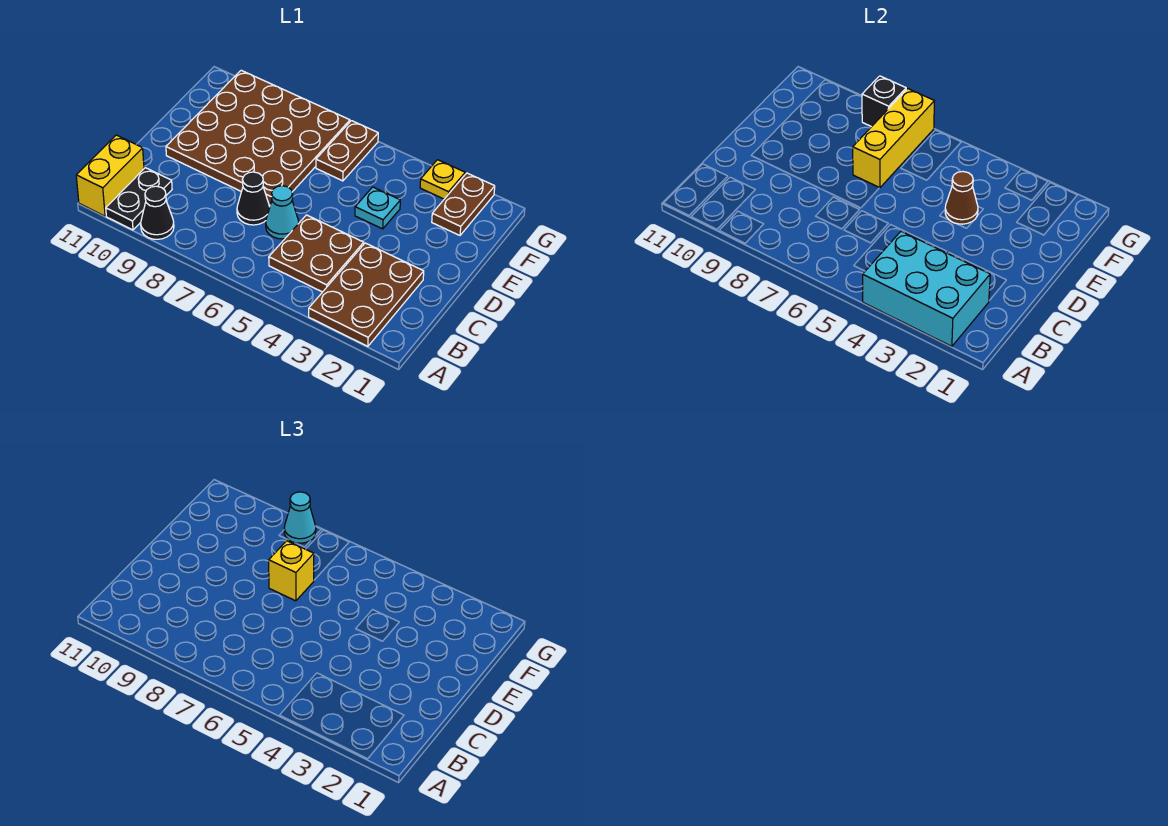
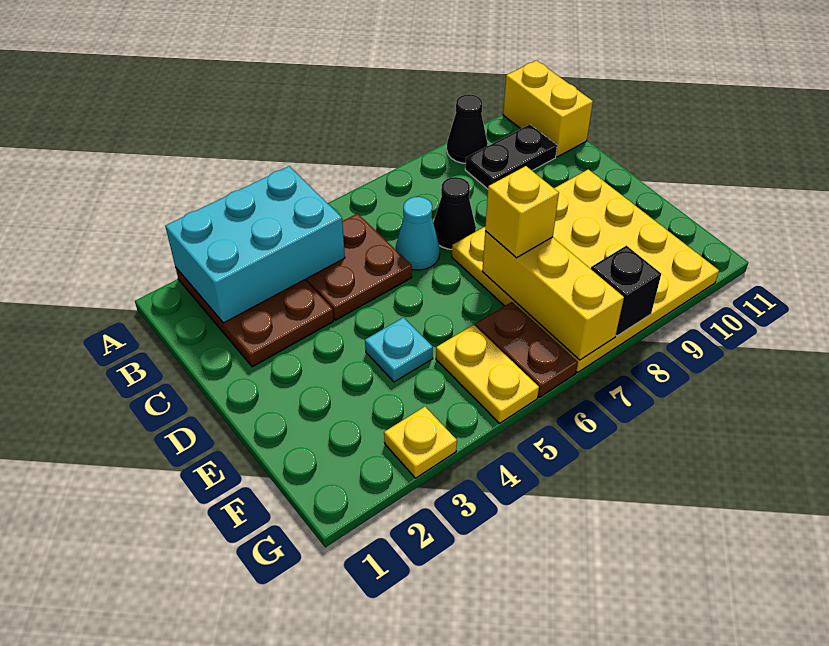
black 1x2 plate [106,168,172,230] -> black 1x2 plate turned to [465,125,557,189]
brown 4x4 plate [166,70,350,205] -> yellow 4x4 plate [452,169,719,373]
brown 1x1 cone [945,172,978,224] -> none
brown 1x2 plate [432,173,495,235] -> none
none -> yellow 1x2 plate [436,325,539,423]
cyan 1x1 cone [284,492,316,543] -> none

